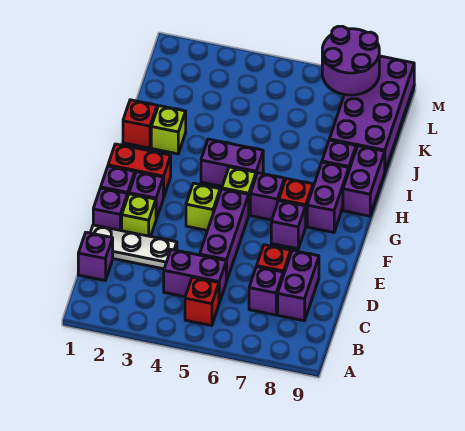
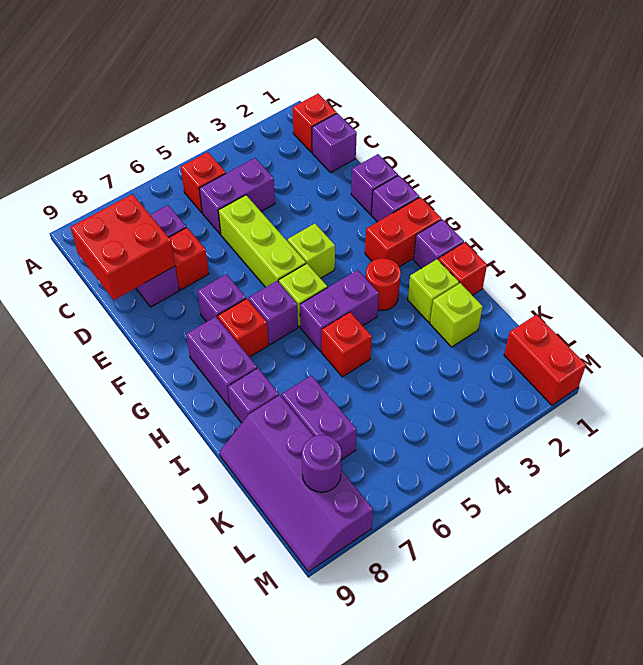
none -> red 1x1 brick [293,94,337,152]
none -> red 2x2 brick [71,194,175,300]
white 1x3 plate [90,225,177,269] -> none
purple 1x3 brick [200,189,249,281] -> lime 1x3 brick [218,195,306,287]
lime 1x1 brick [122,194,156,237] -> lime 1x1 brick moved to [430,283,483,347]
purple 1x1 brick [129,172,163,219] -> purple 1x1 brick moved to [414,219,464,269]
none -> red 1x1 round brick [366,258,401,311]
purple 1x2 brick [343,146,385,216] -> purple 1x2 brick moved to [282,376,357,460]
none -> red 1x1 brick [322,312,372,377]
purple 2x4 brick [329,56,414,171] -> purple 2x4 slope [219,395,373,572]
none -> red 1x2 brick [504,315,586,405]
purple 2x2 round brick [322,26,379,95] -> purple 1x1 round brick [302,435,342,492]

